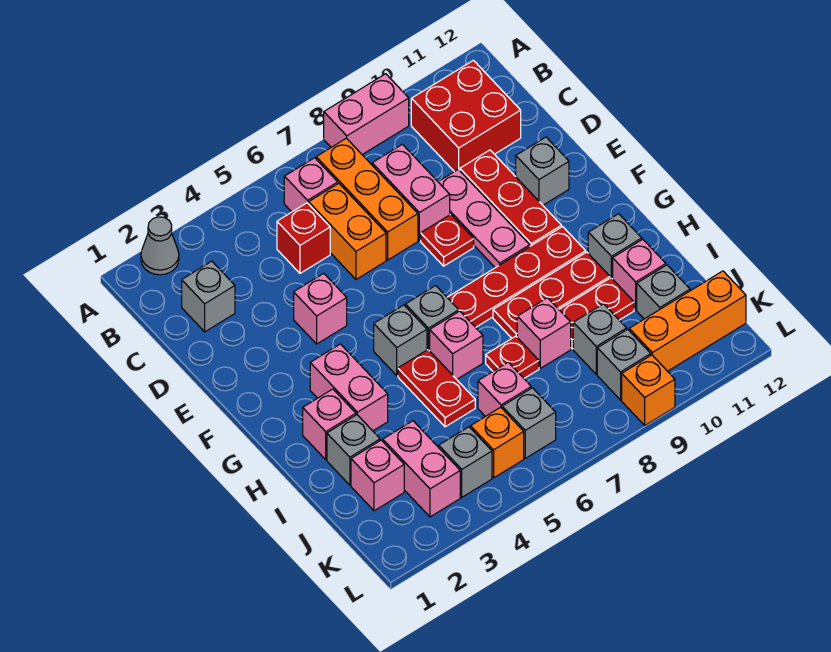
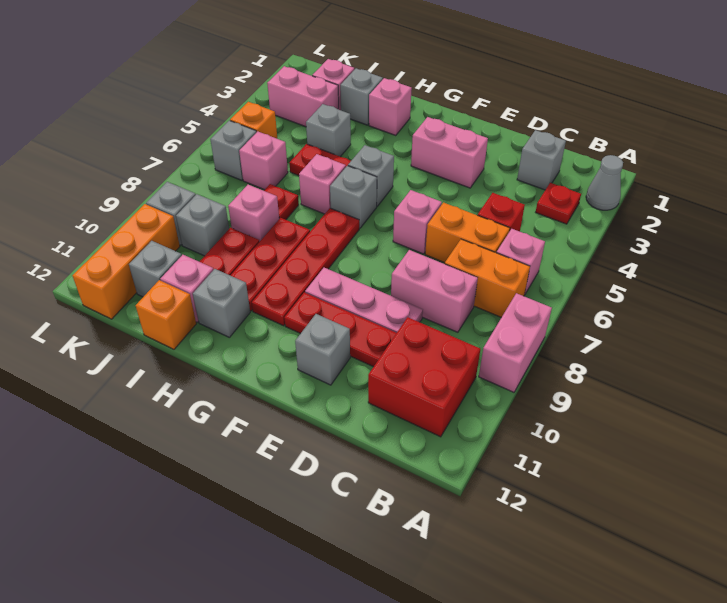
orange 1x3 brick [316,138,418,260] -> orange 1x2 brick [445,239,530,317]
pink 1x1 brick [294,273,347,344] -> pink 1x1 brick moved to [393,190,442,254]
red 1x1 plate [421,214,474,266] -> red 1x1 plate moved to [536,183,581,224]
pink 1x2 brick [310,344,388,431] -> pink 1x2 brick moved to [411,117,488,188]
grey 1x1 brick [439,427,492,497] -> grey 1x1 brick moved to [306,104,351,157]
orange 1x1 brick [622,355,675,425] -> orange 1x1 brick moved to [136,280,196,349]

